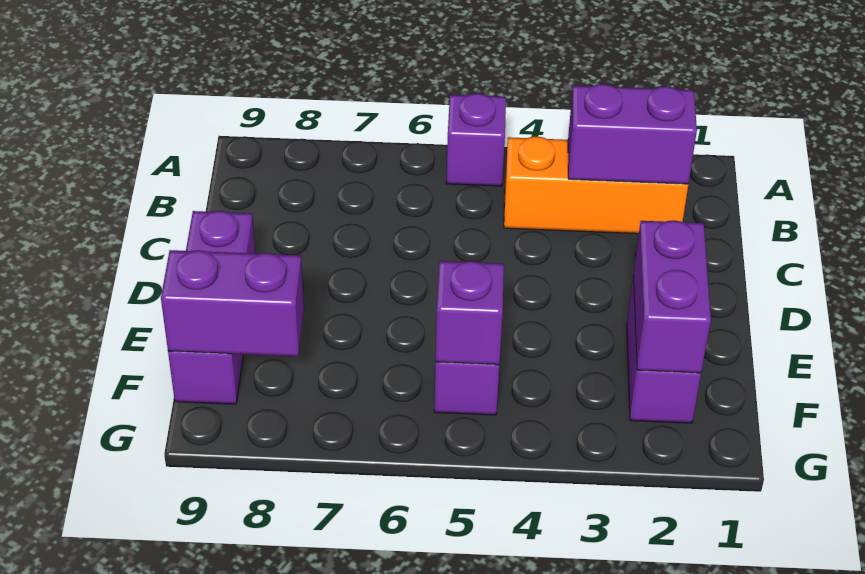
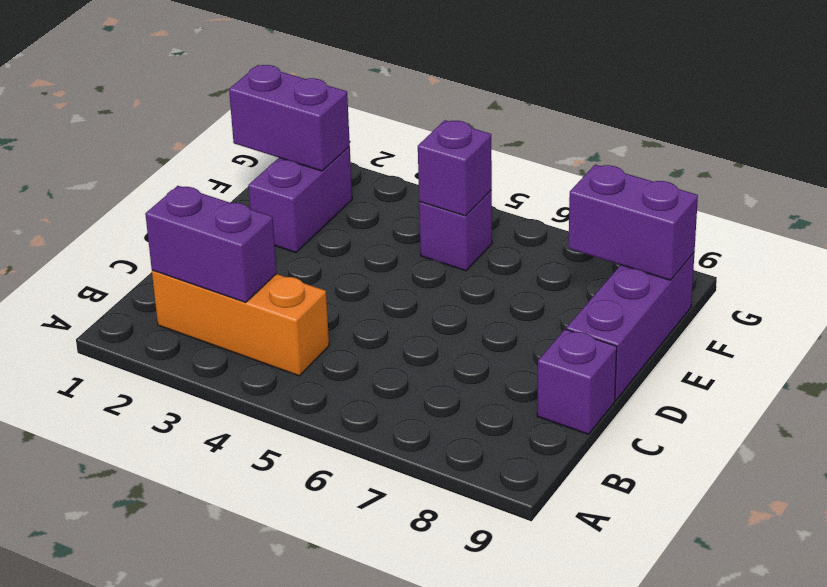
purple 1x1 brick [446,93,506,186] -> purple 1x1 brick moved to [537,329,617,434]
purple 1x2 brick [633,220,711,373] -> purple 1x2 brick turned to [229,65,350,171]

